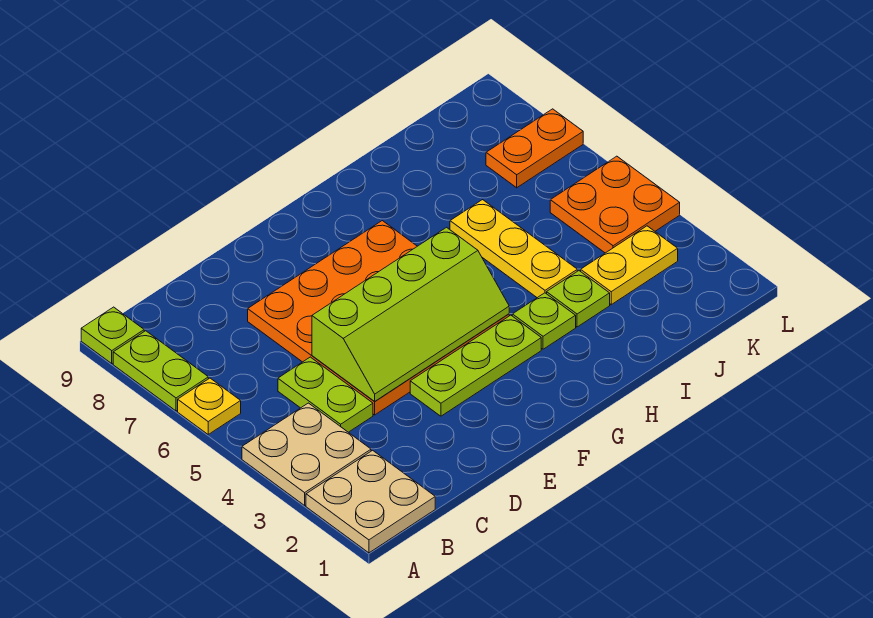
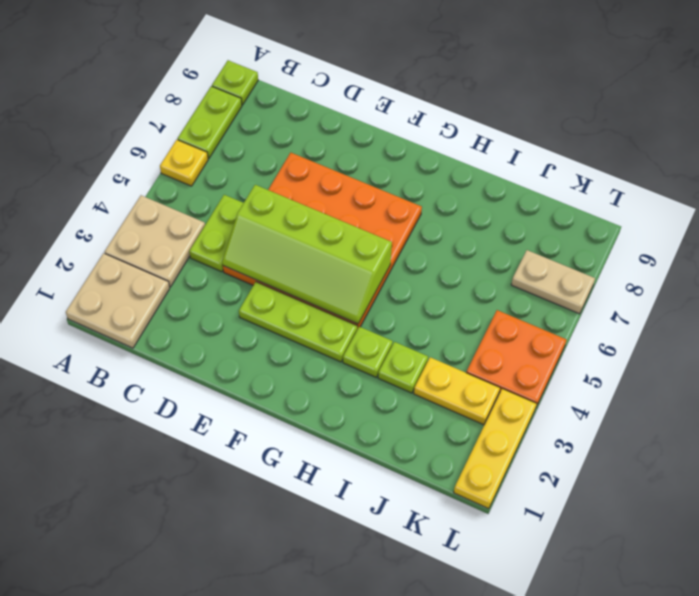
yellow 1x3 plate [450,200,577,298] -> yellow 1x3 plate moved to [454,389,537,509]
orange 1x2 plate [486,109,583,188] -> tan 1x2 plate [511,250,595,314]

